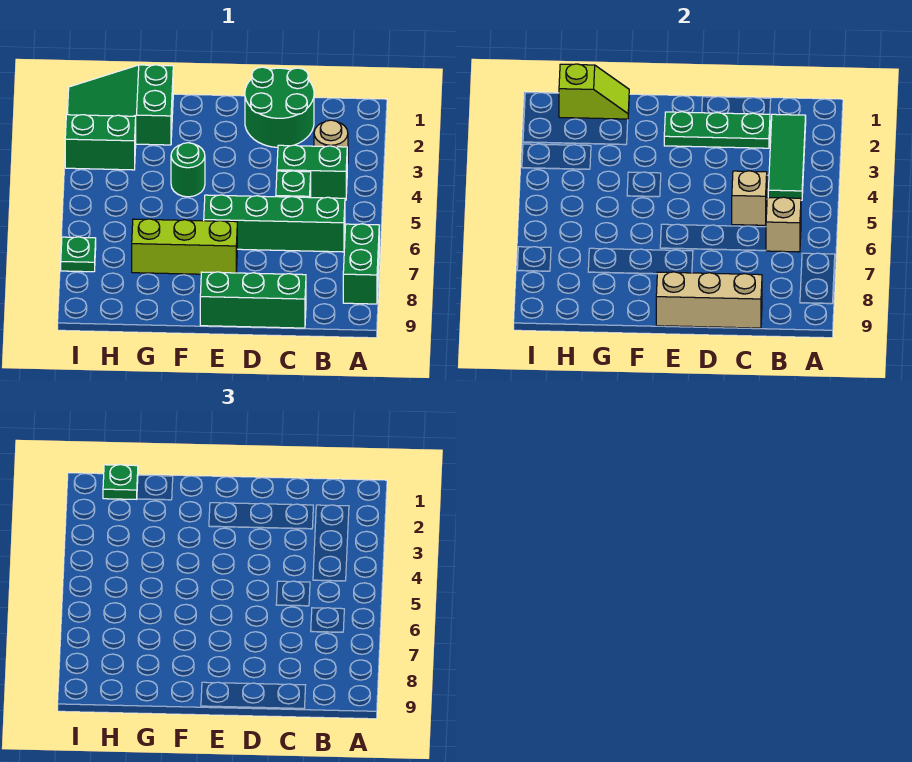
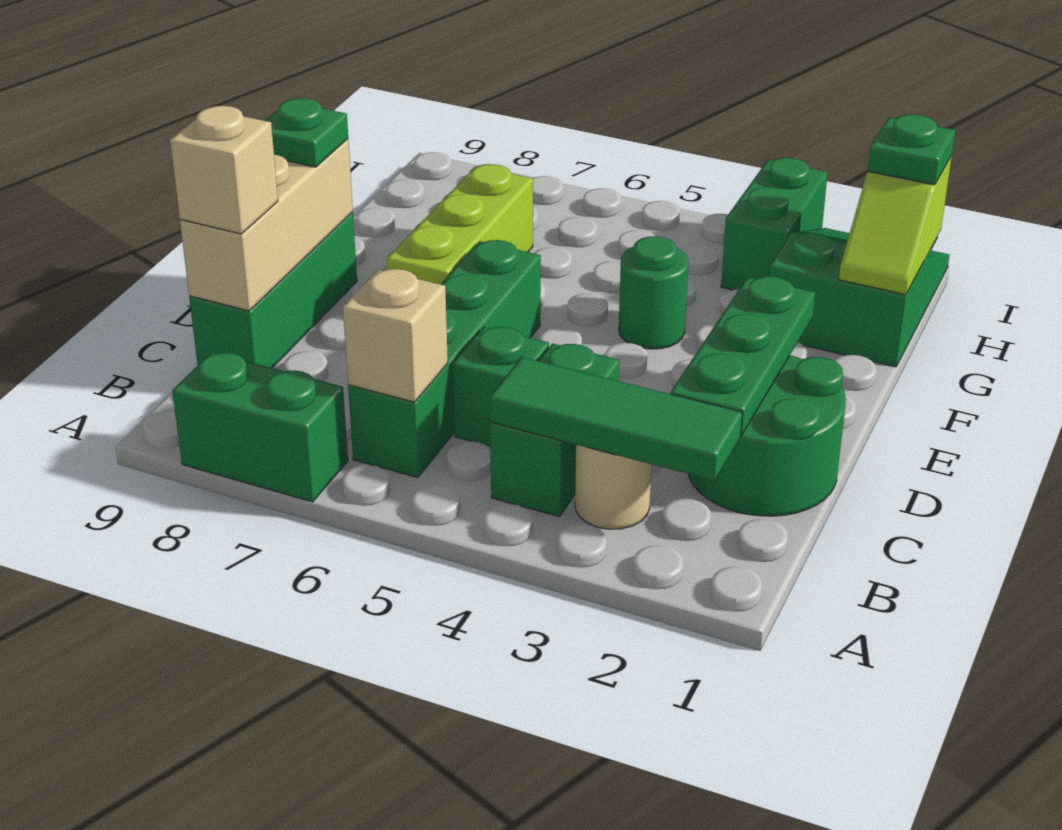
tan 1x1 brick [732,171,767,225] -> tan 1x1 brick moved to [170,106,278,234]
green 1x1 plate [61,237,96,272] -> green 1x1 plate moved to [265,98,348,167]

